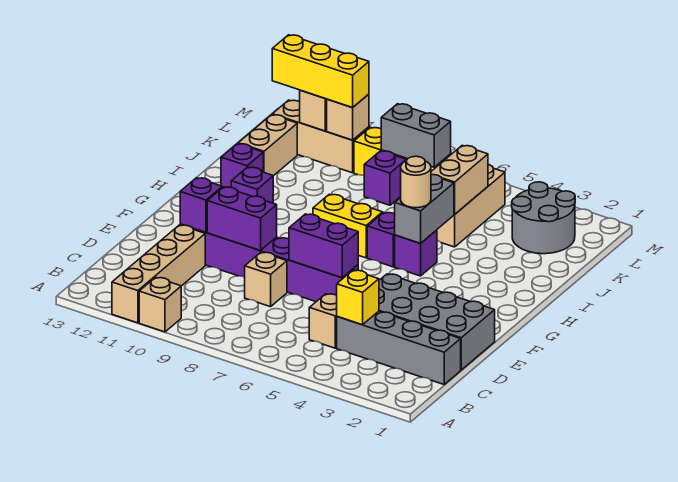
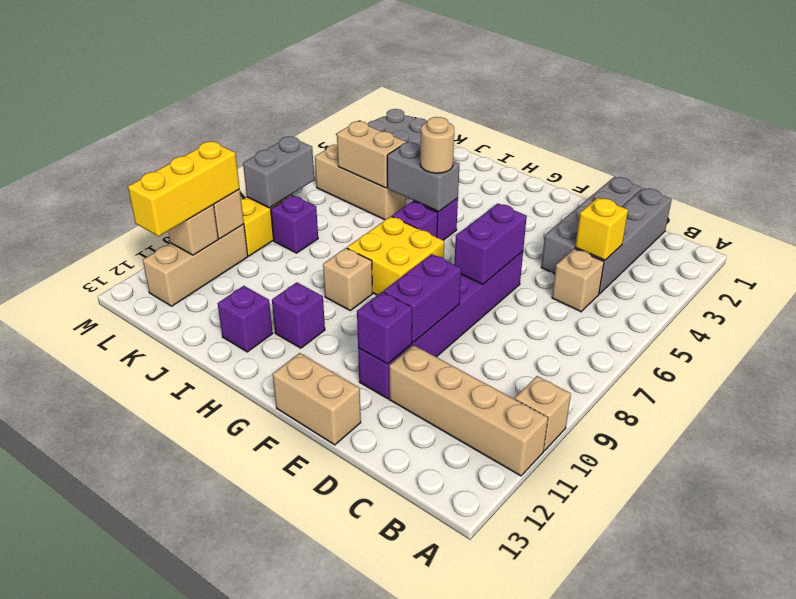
grey 2x4 brick [379,274,495,370] -> grey 1x4 brick [541,177,642,274]
tan 1x1 brick [245,252,287,307] -> tan 1x1 brick moved to [323,248,373,311]
yellow 1x2 brick [313,194,382,258] -> yellow 2x2 brick [347,216,444,295]
tan 1x2 brick [238,115,297,176] -> tan 1x2 brick moved to [273,353,361,445]

